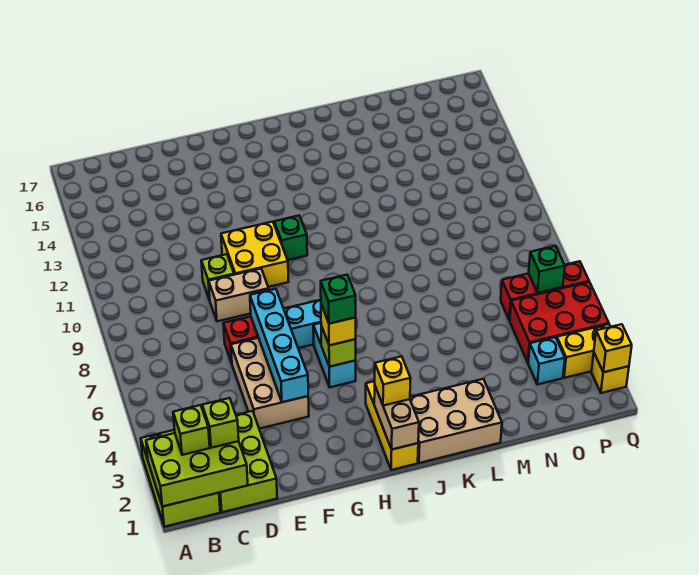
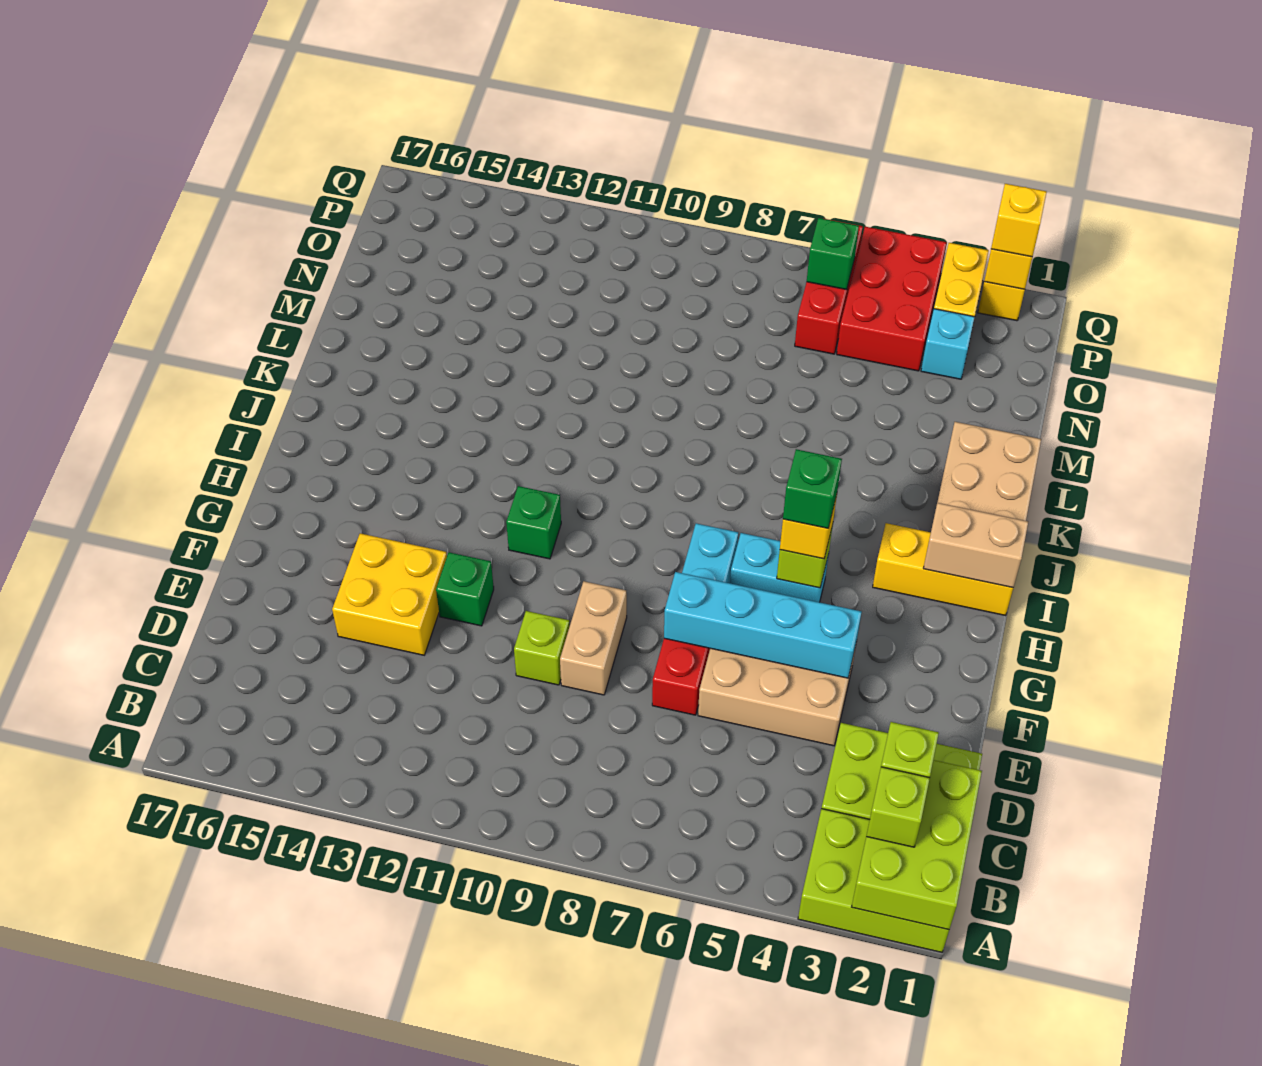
yellow 2x2 brick [221,222,289,287] -> yellow 2x2 brick moved to [332,533,447,655]
none -> green 1x1 brick [436,552,494,626]
yellow 1x1 brick [375,356,411,406] -> yellow 1x1 brick moved to [991,184,1047,257]

